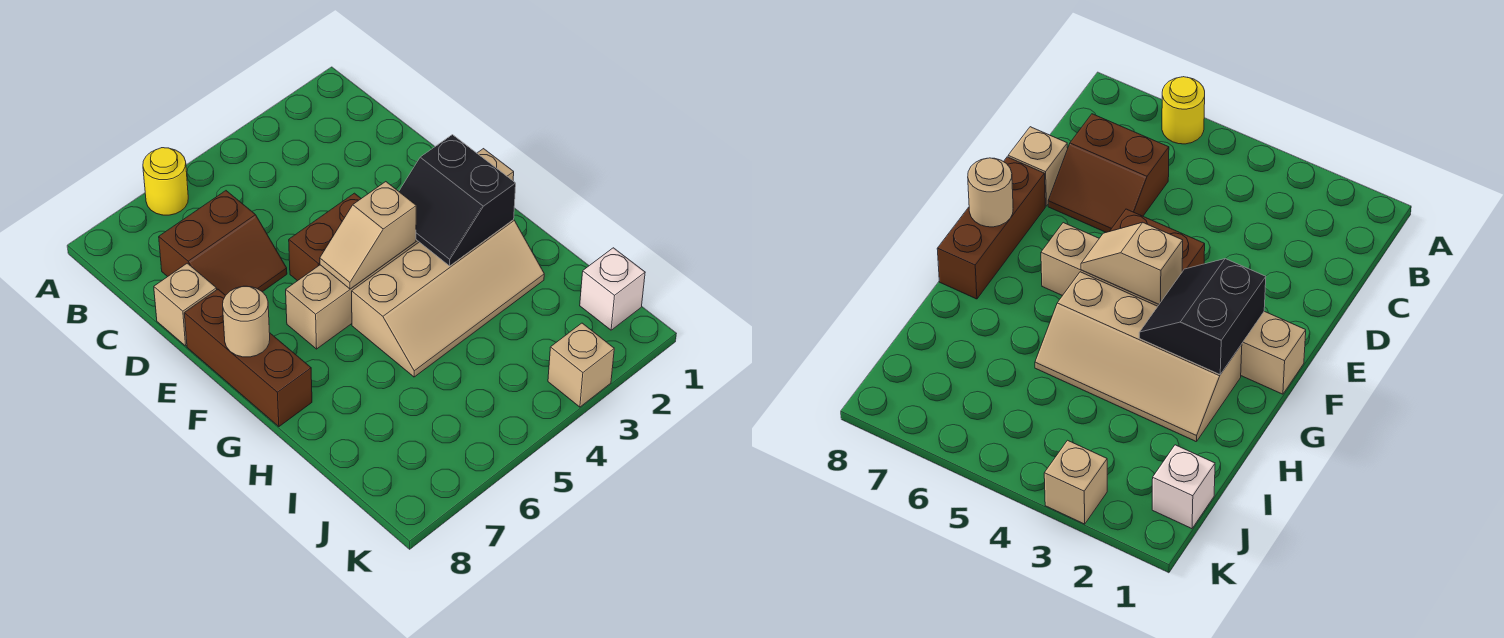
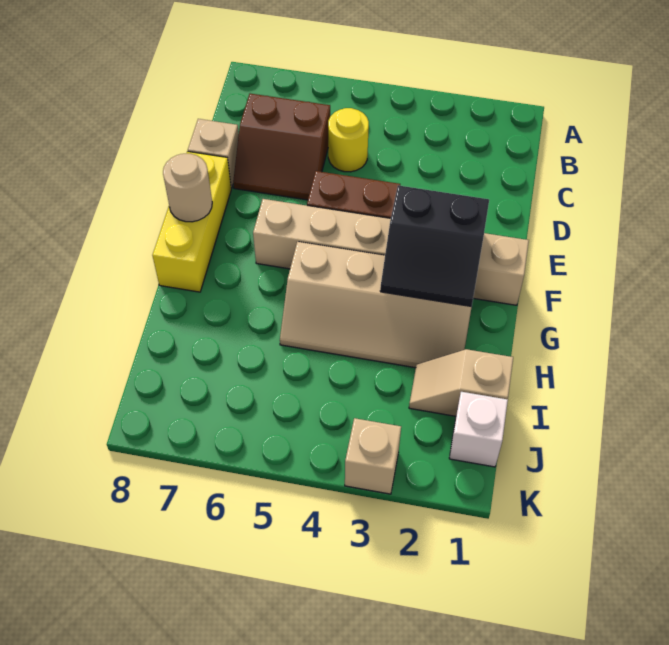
yellow 1x1 round brick [143,148,188,215] -> yellow 1x1 round brick moved to [328,108,369,172]
brown 1x3 brick [184,289,312,427] -> yellow 1x3 brick [153,151,231,292]
black 2x2 slope [399,135,516,266] -> black 2x2 slope turned to [380,185,489,307]
tan 1x2 slope [320,182,416,289] -> tan 1x2 slope moved to [409,349,513,416]

